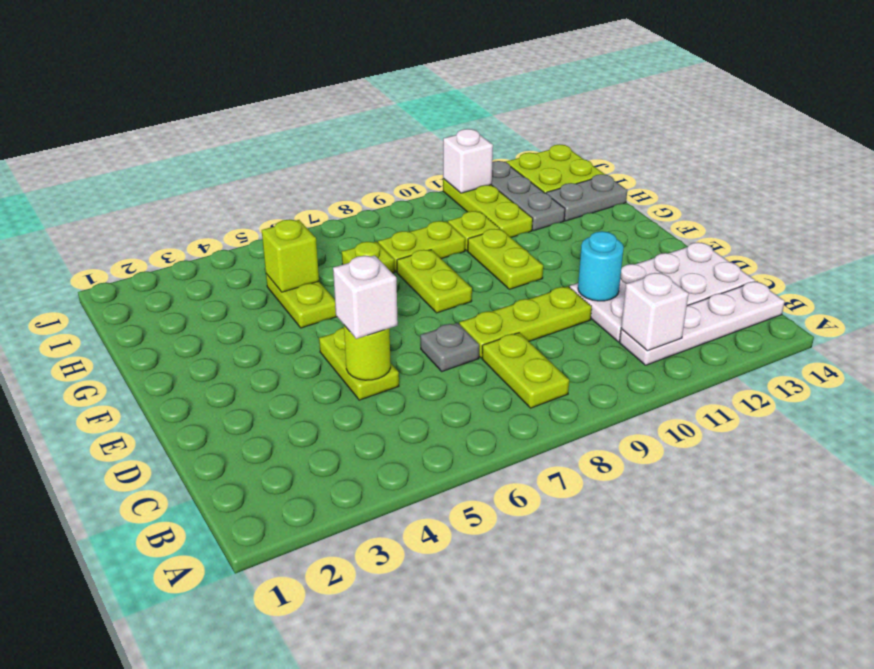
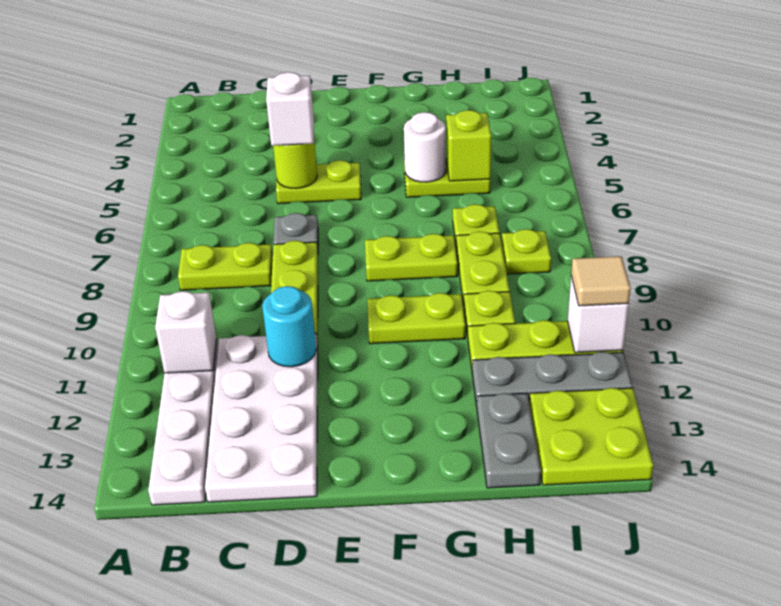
none -> white 1x1 round brick [404,112,446,182]
none -> lime 1x1 plate [502,229,551,274]
none -> tan 1x1 tile [571,256,631,306]

